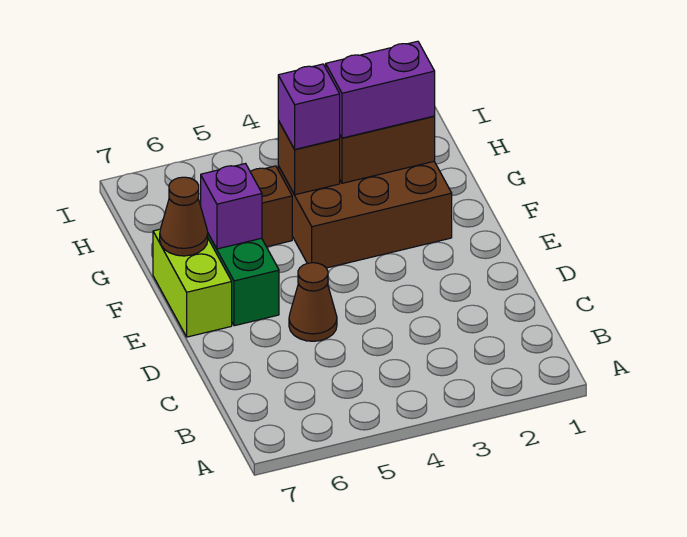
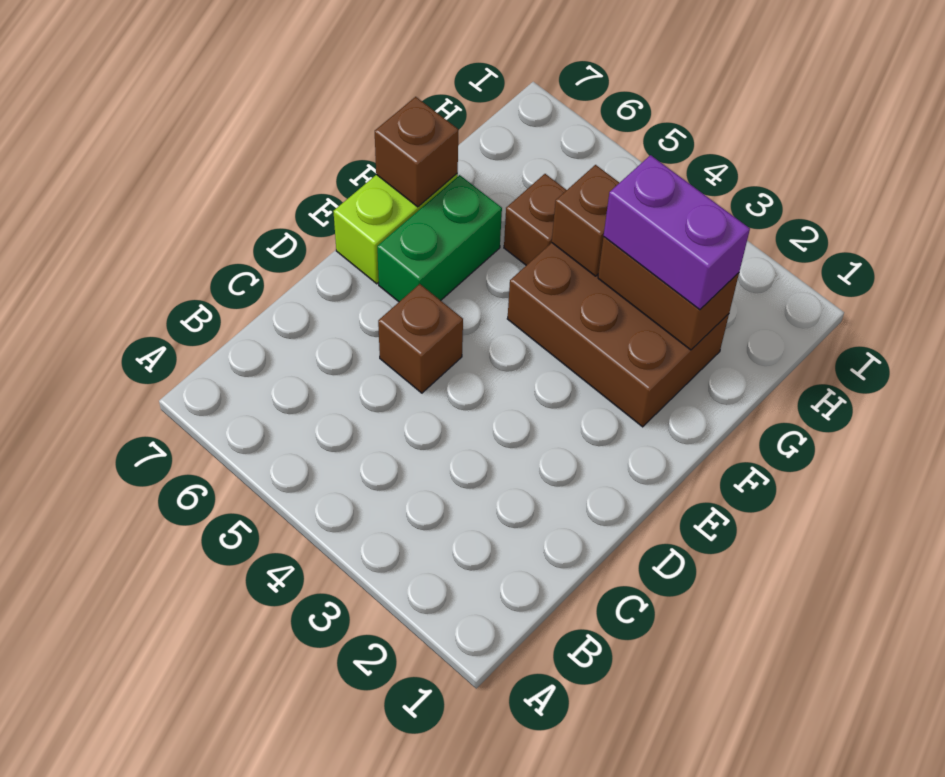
brown 1x1 cone [289,263,337,341] -> brown 1x1 brick [378,284,463,393]
purple 1x1 brick [201,164,262,249] -> none
brown 1x1 cone [160,177,208,256] -> brown 1x1 brick [375,97,458,207]
purple 1x1 brick [278,64,340,149] -> none

